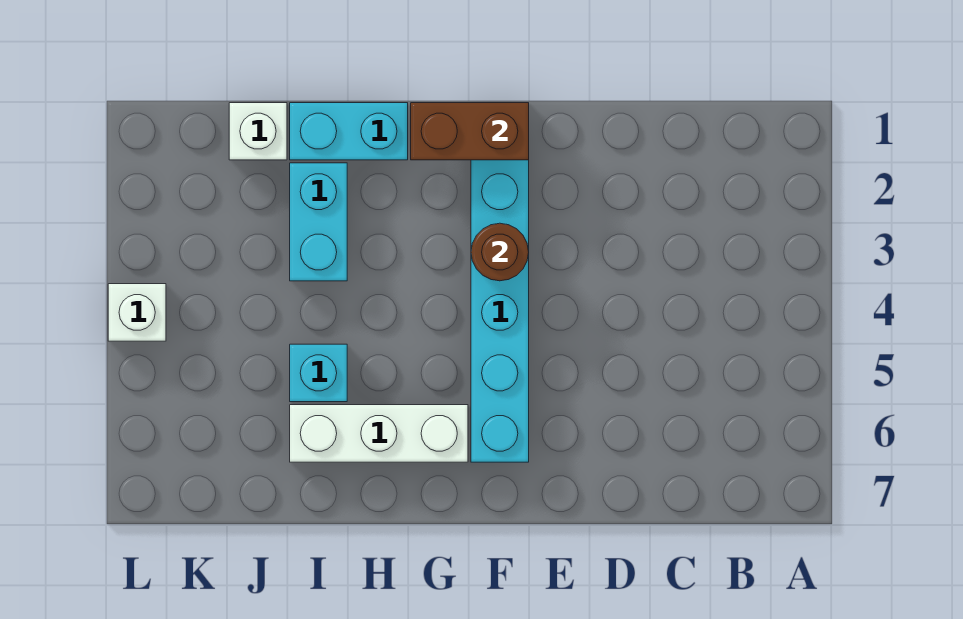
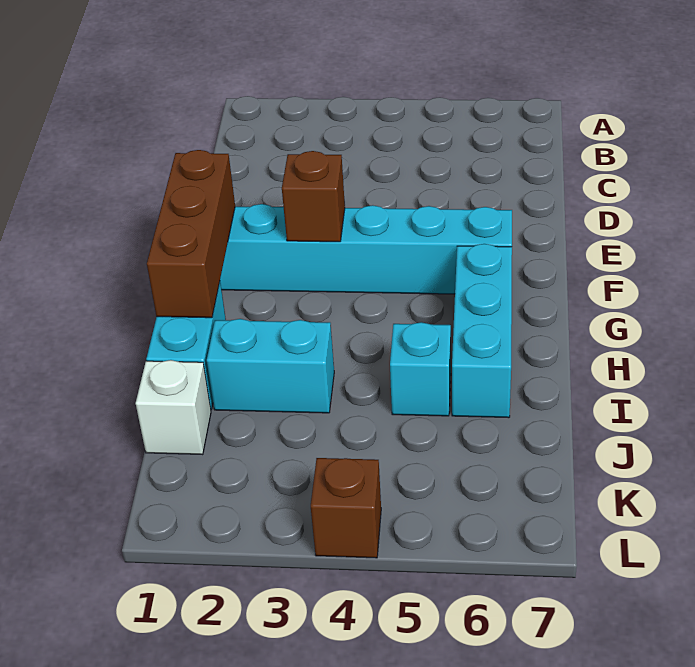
brown 1x2 brick [411,103,529,160] -> brown 1x3 brick [147,150,235,318]
brown 1x1 round brick [471,223,529,281] -> brown 1x1 brick [282,151,345,242]
white 1x3 brick [290,405,468,462] -> cyan 1x3 brick [452,244,512,418]
white 1x1 brick [108,284,166,341] -> brown 1x1 brick [311,458,381,558]

